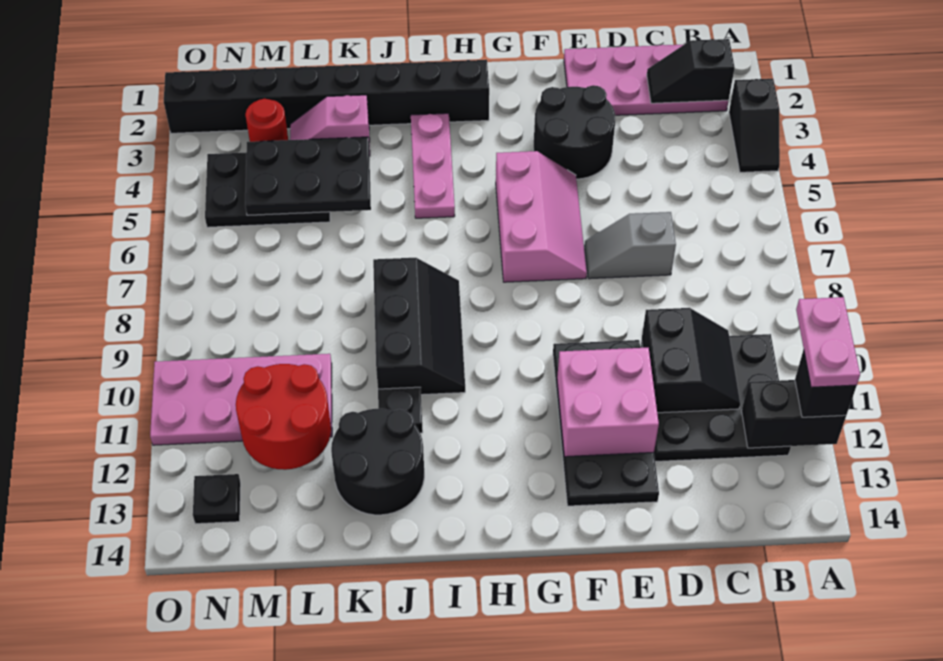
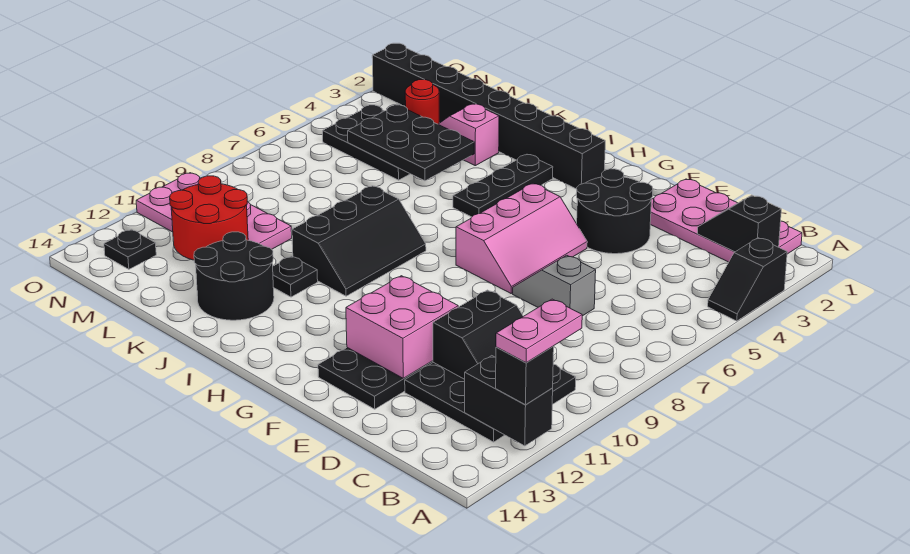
pink 1x3 plate [411,113,455,218] -> black 1x3 plate [453,155,553,217]

